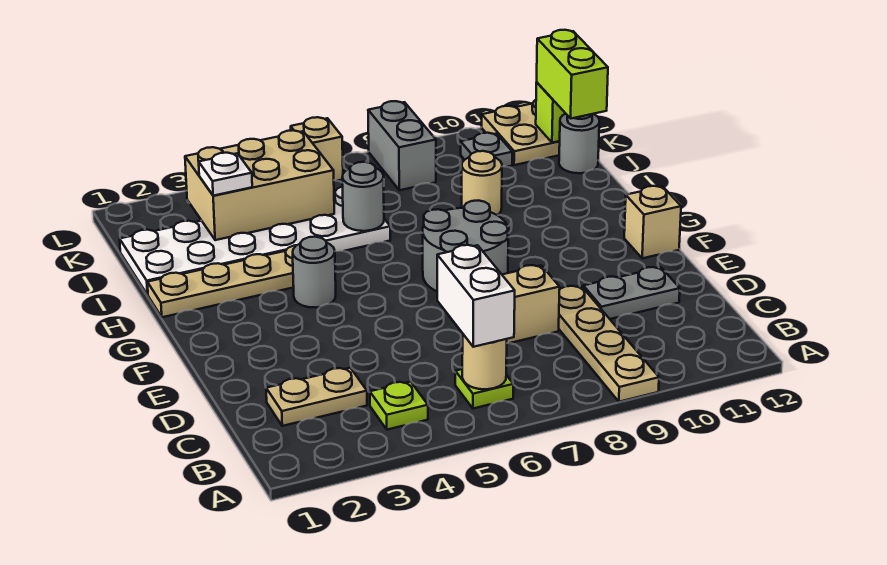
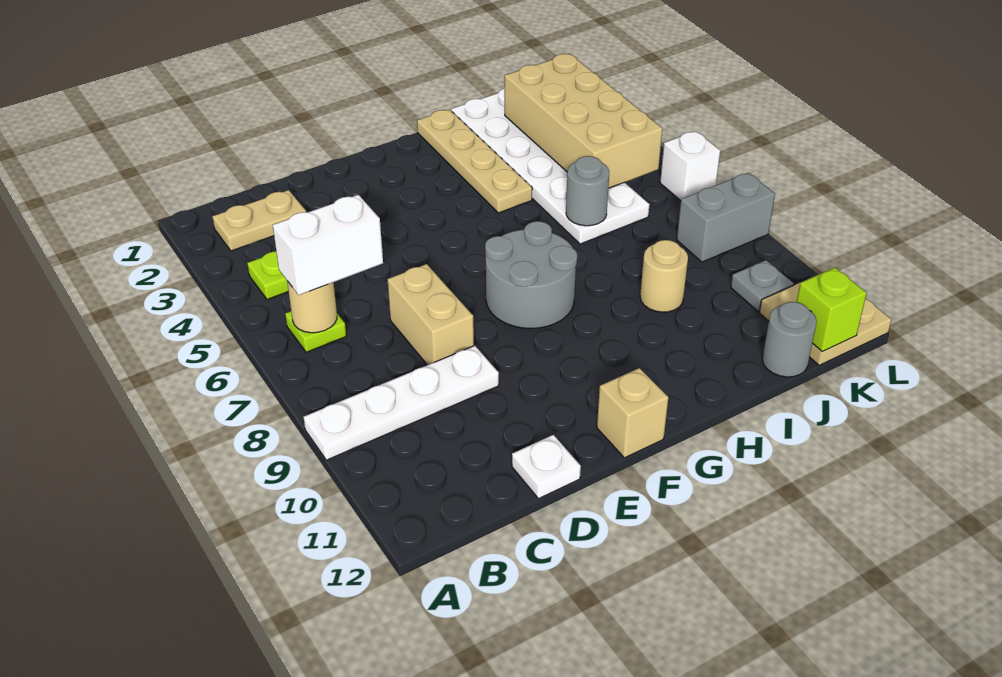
tan 1x4 plate [559,286,659,402] -> white 1x4 plate [304,346,499,460]
tan 1x2 plate [266,368,367,426] -> tan 1x2 plate turned to [212,190,306,251]
grey 1x2 plate [583,267,680,319] -> none
grey 1x1 round brick [293,237,336,308] -> none
tan 2x3 brick [185,130,334,240] -> tan 2x4 brick [505,54,662,188]
white 1x1 plate [199,153,252,196] -> white 1x1 plate moved to [512,435,581,499]
lime 1x2 brick [537,30,608,118] -> none
tan 1x1 brick [291,117,343,181] -> white 1x1 brick [660,131,720,201]

